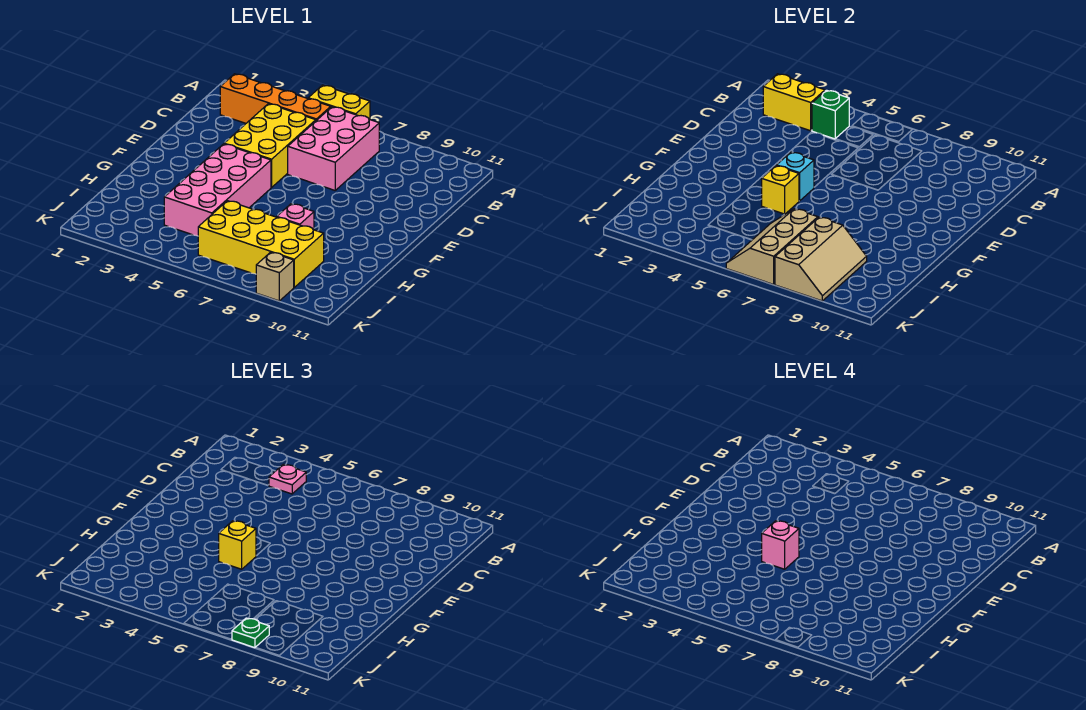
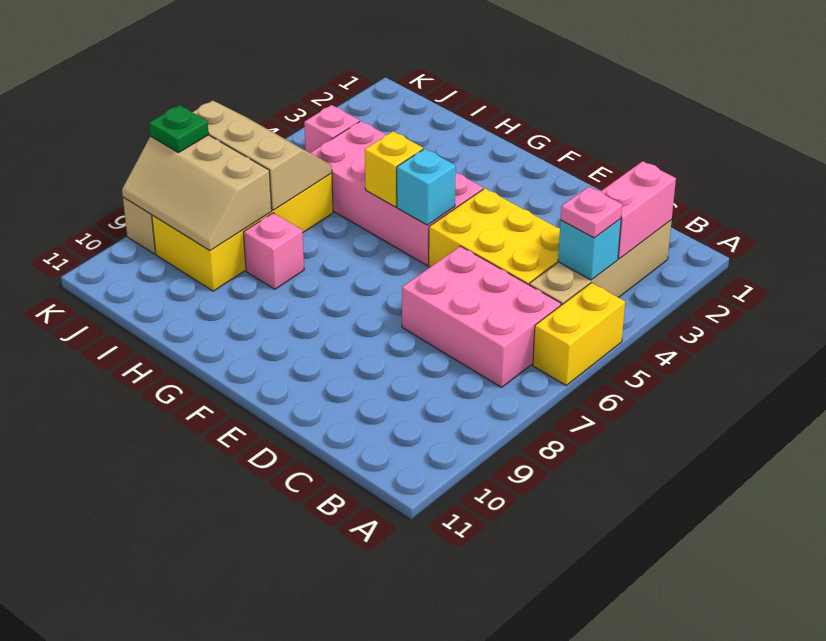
orange 1x4 brick [220,74,331,123] -> tan 1x4 brick [529,220,672,305]
yellow 1x2 brick [763,74,825,131] -> pink 1x2 brick [601,161,676,259]
green 1x1 brick [812,90,849,139] -> cyan 1x1 brick [558,219,621,280]
yellow 1x1 brick [219,521,256,569] -> none
pink 1x1 brick [762,521,799,569] -> pink 1x1 brick moved to [304,105,360,153]

